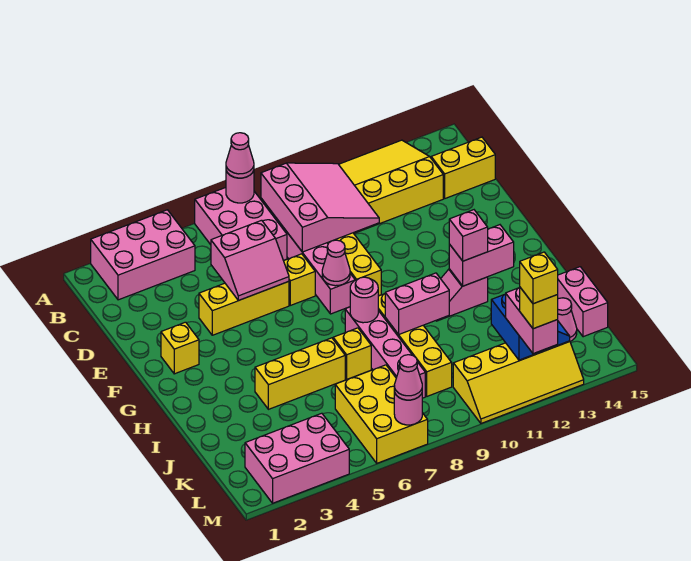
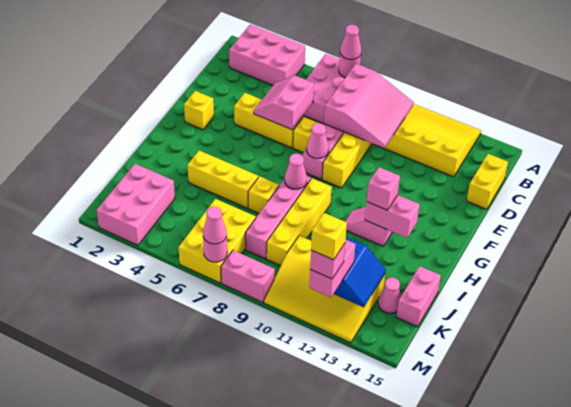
yellow 1x2 brick [431,137,495,198] -> yellow 1x2 brick turned to [467,154,508,209]
pink 2x2 slope [211,220,289,301] -> pink 2x2 slope turned to [254,75,314,130]
pink 1x1 round brick [350,277,378,323] -> pink 1x1 cone [285,154,307,189]
pink 1x2 brick [385,273,449,334] -> pink 1x2 brick moved to [221,250,275,303]
pink 2x3 brick [245,413,349,503] -> pink 2x3 brick turned to [97,164,175,245]
yellow 2x4 slope [453,341,584,423] -> yellow 3x4 slope [264,236,385,343]
yellow 1x1 brick [520,288,558,329] -> pink 1x1 brick [310,244,345,279]

